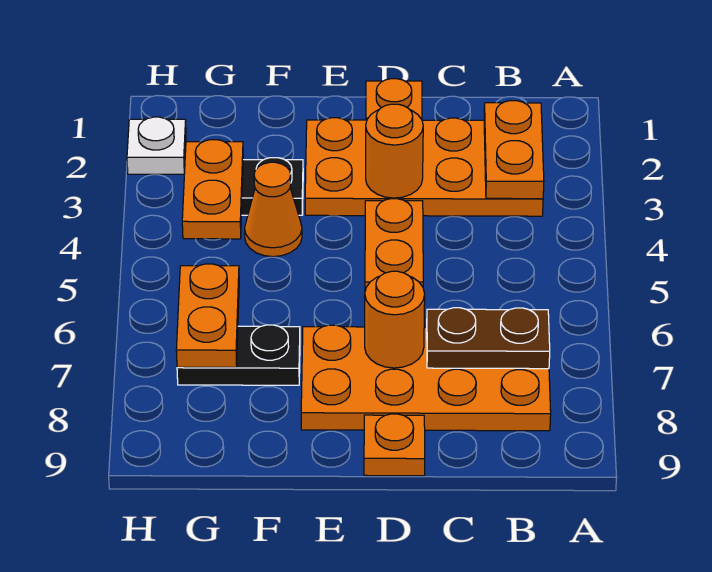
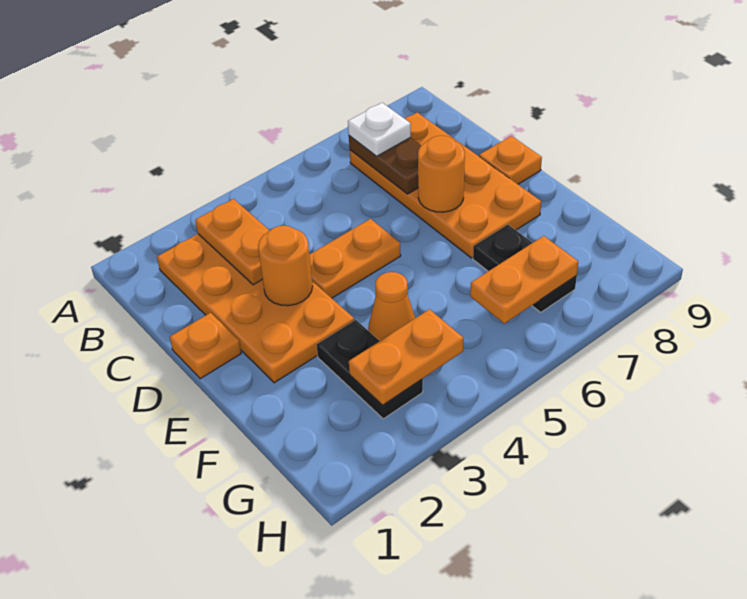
orange 1x2 plate [484,101,544,199] -> orange 1x2 plate turned to [195,199,270,285]
white 1x1 plate [127,117,186,174] -> white 1x1 plate moved to [348,103,411,156]

